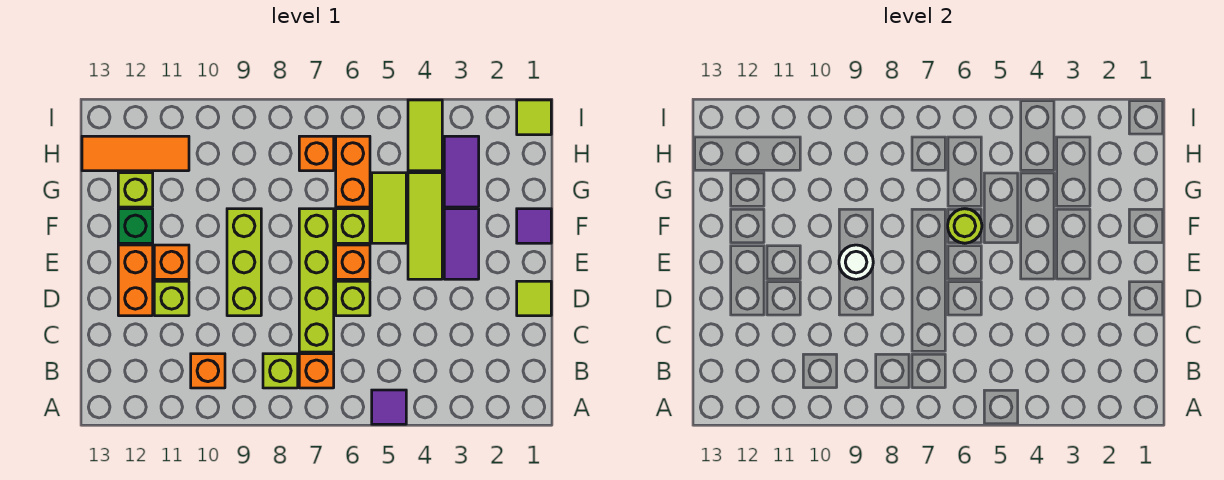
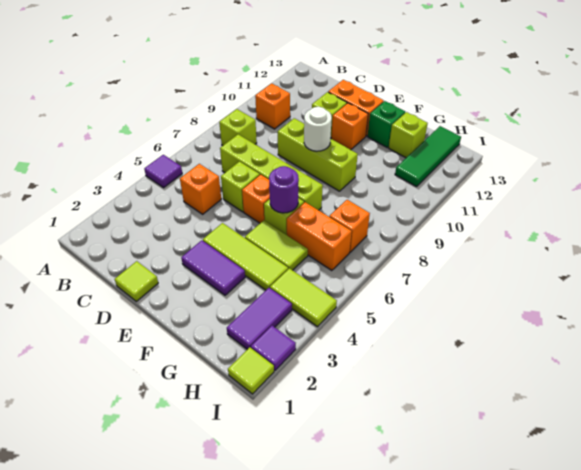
orange 1x1 brick [299,354,334,388] -> orange 1x1 brick moved to [180,164,221,214]
purple 1x1 tile [517,209,551,243] -> purple 1x1 tile moved to [251,326,296,370]
lime 1x1 round brick [948,209,982,243] -> purple 1x1 round brick [269,166,299,213]
purple 1x2 tile [444,136,479,207] -> purple 1x2 tile turned to [227,288,292,349]
orange 1x3 tile [82,136,189,171] -> green 1x3 tile [395,126,461,187]

